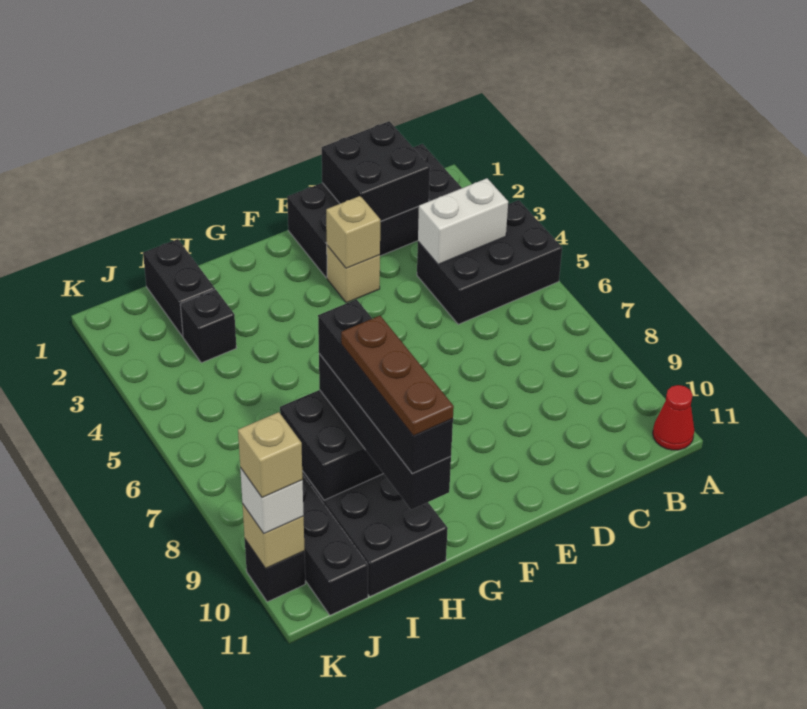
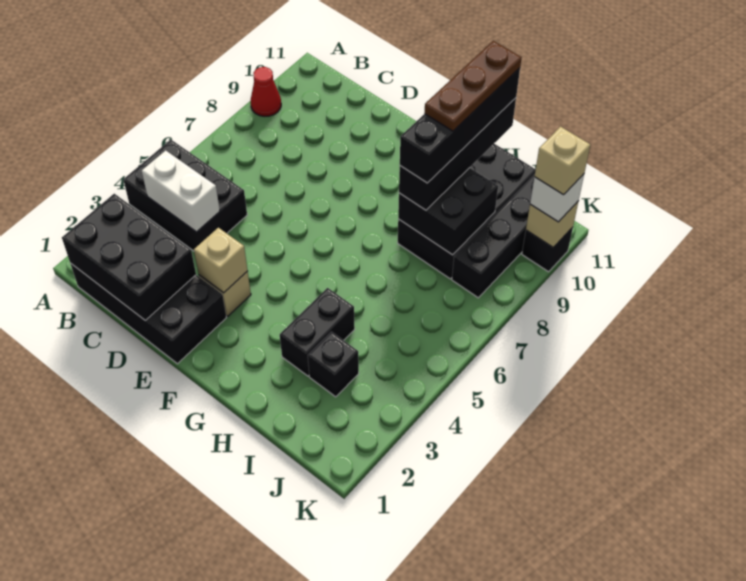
red 1x1 cone [653,385,694,450] -> red 1x1 cone moved to [251,67,281,116]
black 2x2 brick [322,121,430,221] -> black 2x3 brick [62,194,196,320]
black 1x2 brick [143,239,215,336] -> black 1x2 brick moved to [280,288,355,376]

